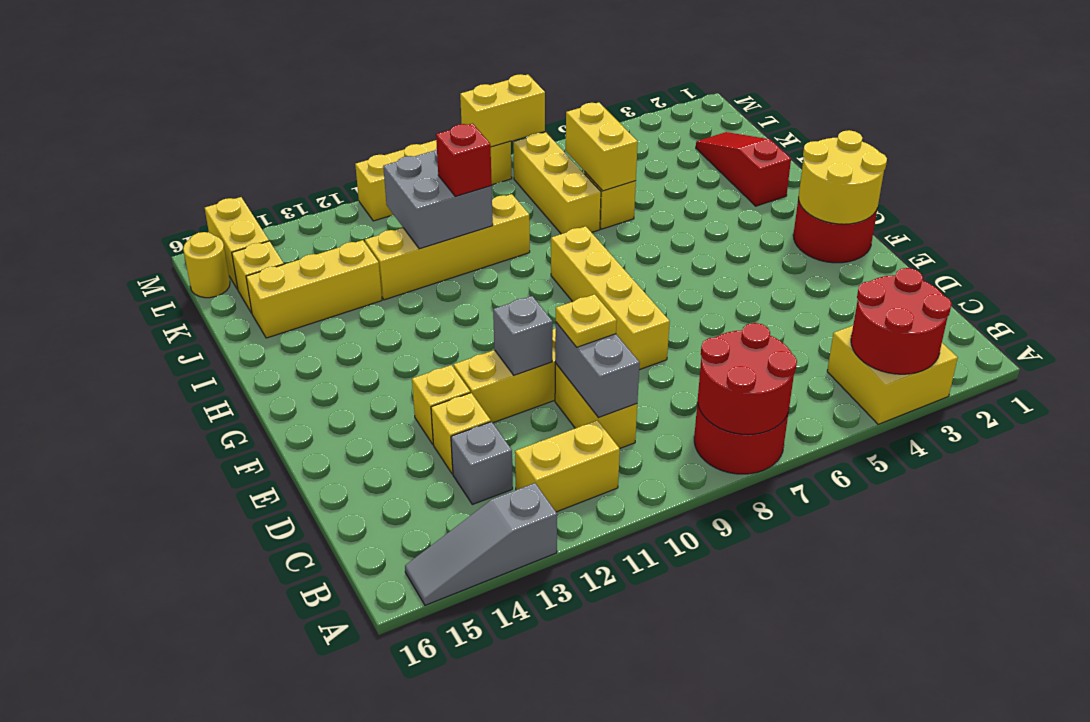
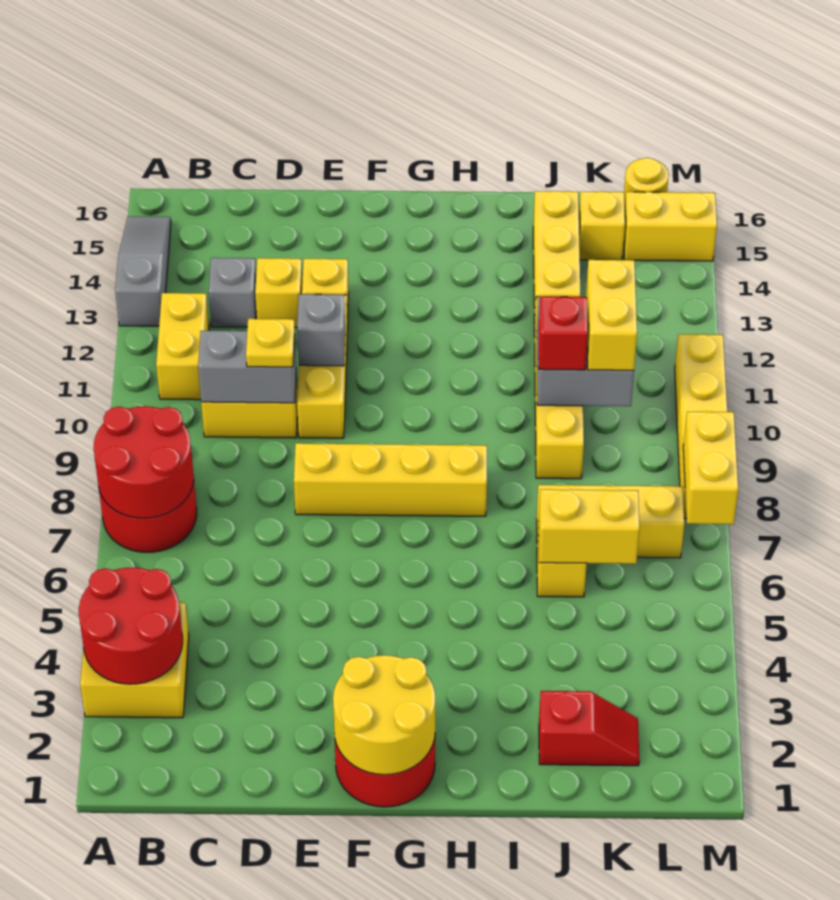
red 1x3 slope [696,132,791,206] -> red 1x2 slope [539,691,639,766]
none -> yellow 1x2 brick [586,260,637,370]

